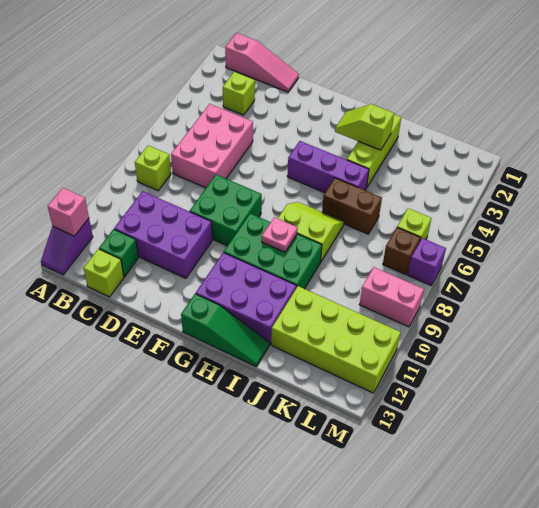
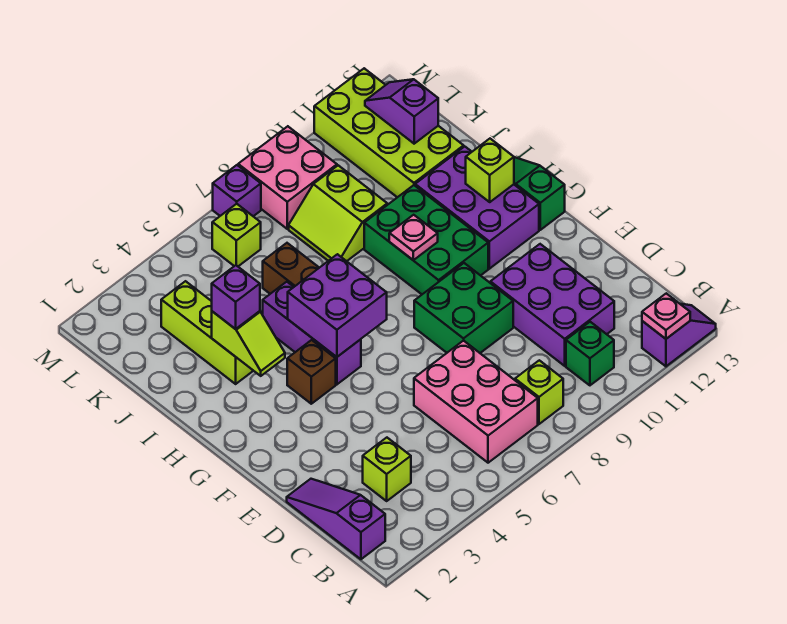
pink 1x1 brick [48,188,89,236] -> pink 1x1 plate [642,293,690,339]
pink 1x3 slope [225,33,299,92] -> purple 1x3 slope [287,479,385,559]
pink 2x3 brick [171,104,253,188] -> pink 2x3 brick turned to [414,340,538,463]
green 1x1 brick [99,229,138,277] -> green 1x1 brick moved to [566,322,614,385]
lime 1x1 brick [83,249,124,297] -> lime 1x1 brick moved to [466,139,514,202]
none -> purple 2x2 brick [288,254,387,357]
lime 2x2 slope [278,202,344,262] -> lime 2x2 slope moved to [289,165,387,261]
lime 1x3 brick [347,114,401,187] -> lime 1x3 brick turned to [161,281,253,384]
none -> purple 1x1 brick [212,265,260,329]
none -> purple 1x2 slope [365,79,438,144]
brown 1x1 brick [383,228,421,275] -> brown 1x1 brick moved to [287,340,336,404]
pink 1x2 brick [359,267,424,327] -> pink 2x2 brick [238,126,337,229]

